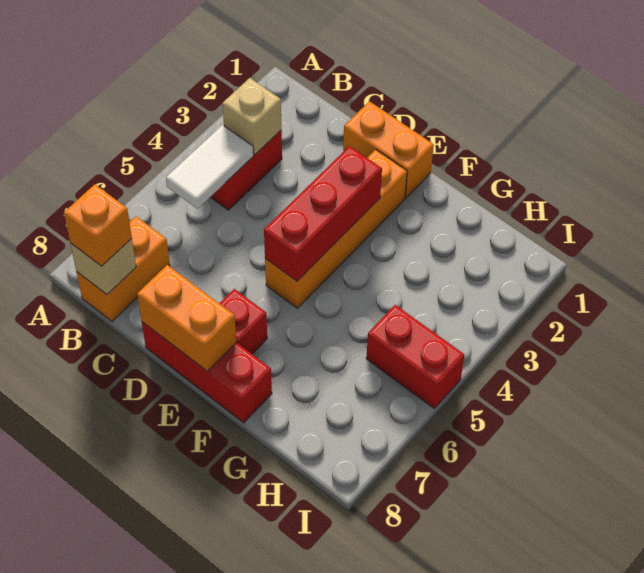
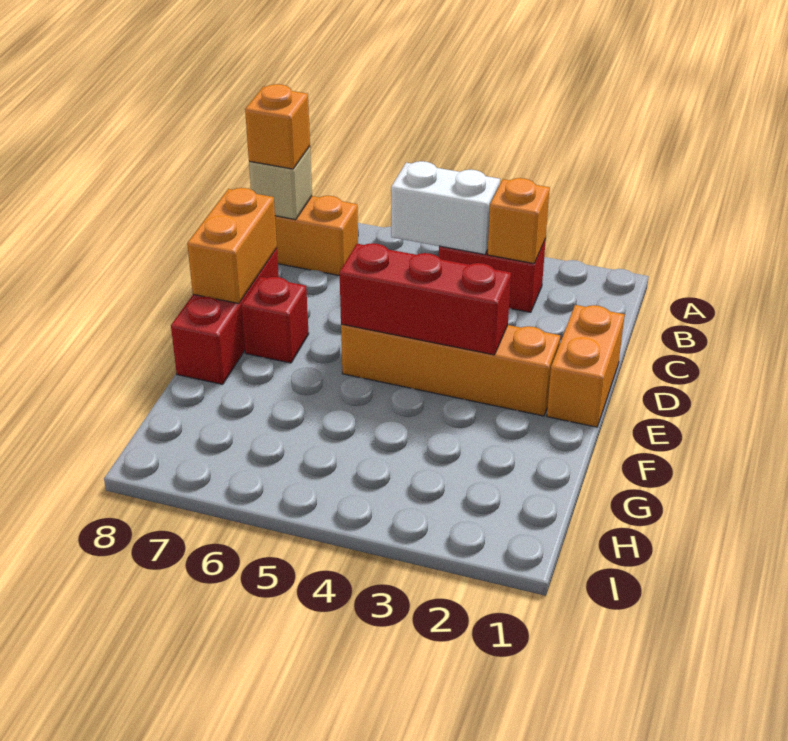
tan 1x1 brick [222,78,281,154] -> orange 1x1 brick [488,178,550,264]
white 1x2 tile [166,125,254,209] -> white 1x2 brick [391,161,500,254]
red 1x2 brick [366,305,464,408] -> none

